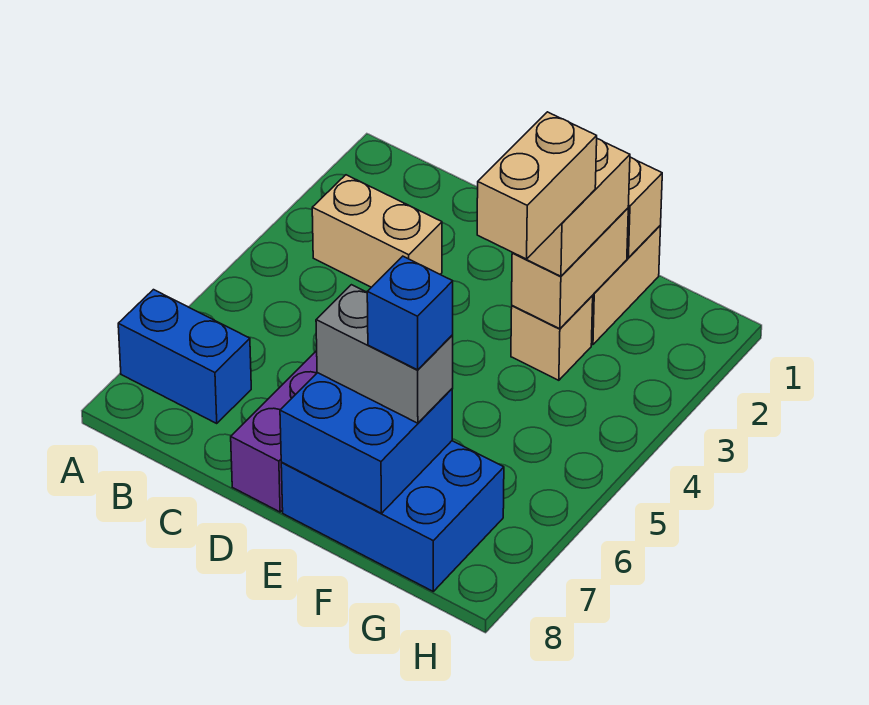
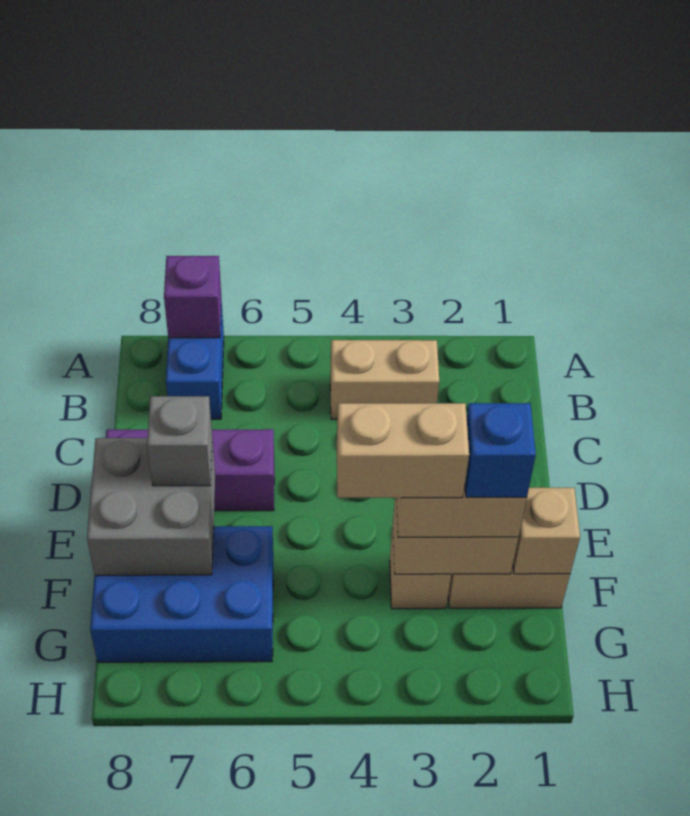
none -> purple 1x1 brick [164,256,221,338]
tan 1x2 brick [312,175,442,287] -> tan 1x2 brick turned to [330,340,439,419]
blue 2x3 brick [281,441,504,591] -> blue 2x3 brick turned to [90,526,273,662]
blue 2x2 brick [280,373,452,513] -> grey 2x2 brick [87,438,215,575]
grey 1x2 brick [316,285,453,423] -> grey 1x1 brick [147,396,212,486]
blue 1x1 brick [367,256,453,370] -> blue 1x1 brick moved to [465,403,536,497]

